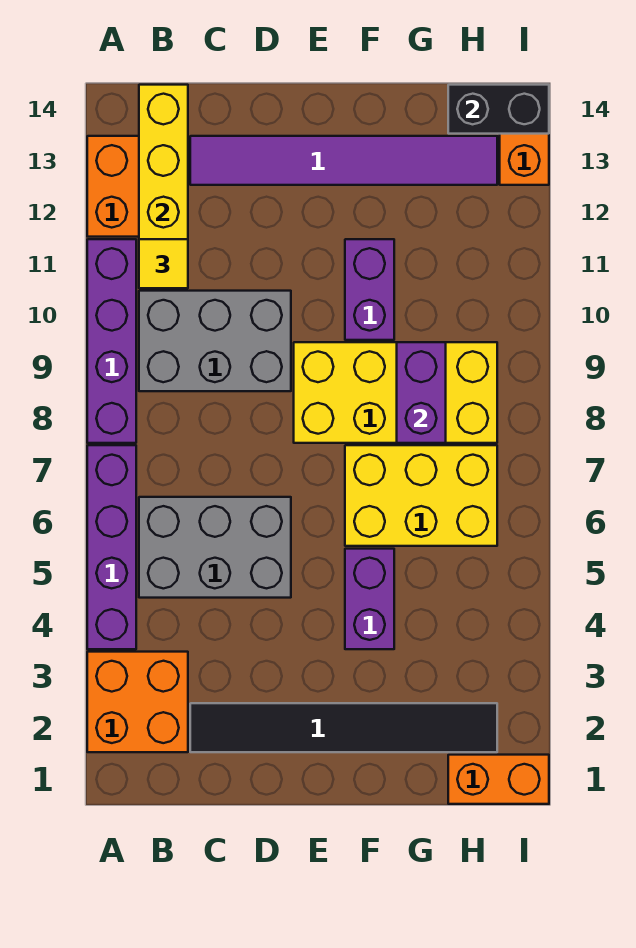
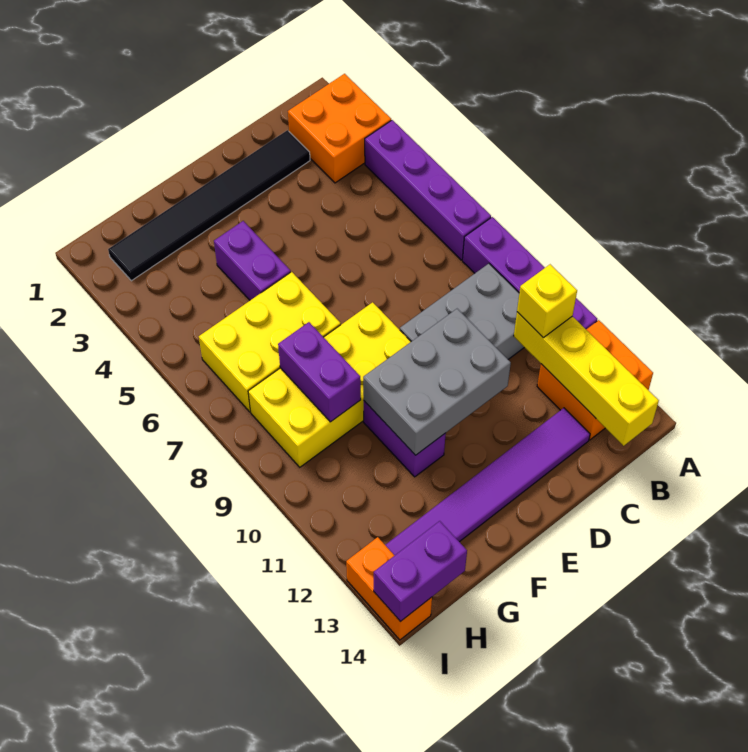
grey 2x3 brick [139,497,291,598] -> grey 2x3 brick moved to [363,309,511,455]
yellow 1x1 tile [139,239,188,288] -> yellow 1x1 brick [517,264,577,338]
orange 1x2 brick [448,755,549,804] -> none
black 1x2 brick [448,85,549,134] -> purple 1x2 brick [374,521,467,622]

